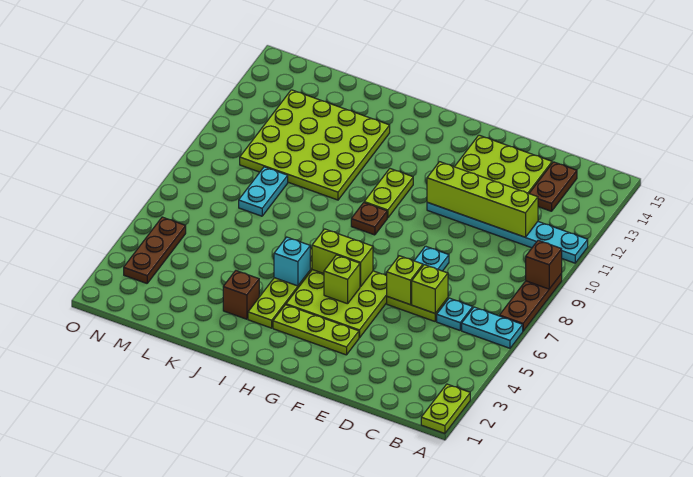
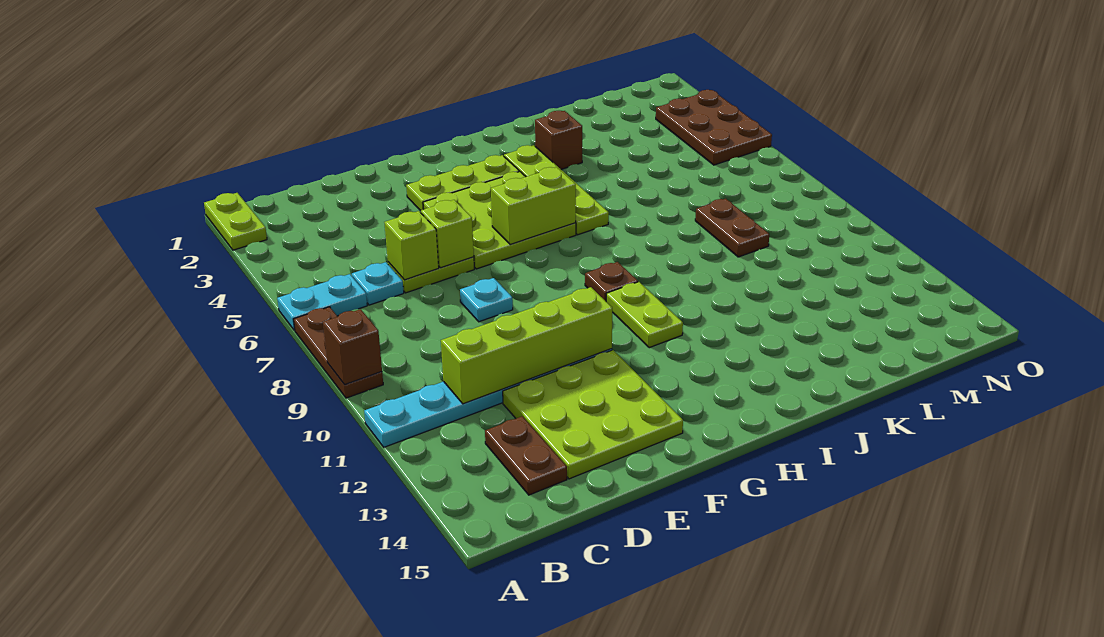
lime 1x1 brick [324,255,360,304] -> none
cyan 1x1 brick [274,237,310,286] -> none
lime 4x4 plate [240,90,390,200] -> none
cyan 1x2 plate [239,167,288,216] -> brown 1x2 plate [695,199,769,257]
brown 1x3 plate [124,217,186,283] -> brown 2x3 plate [656,90,772,165]

